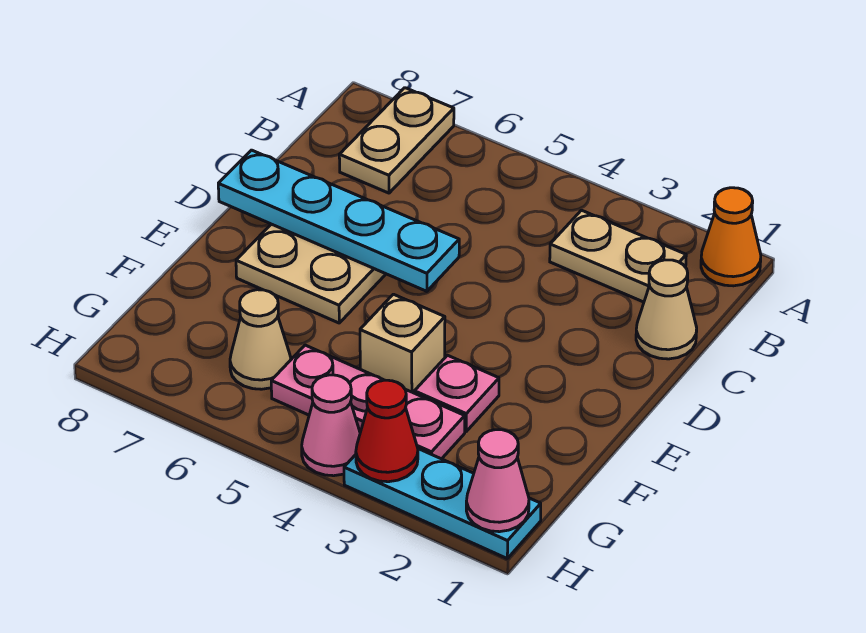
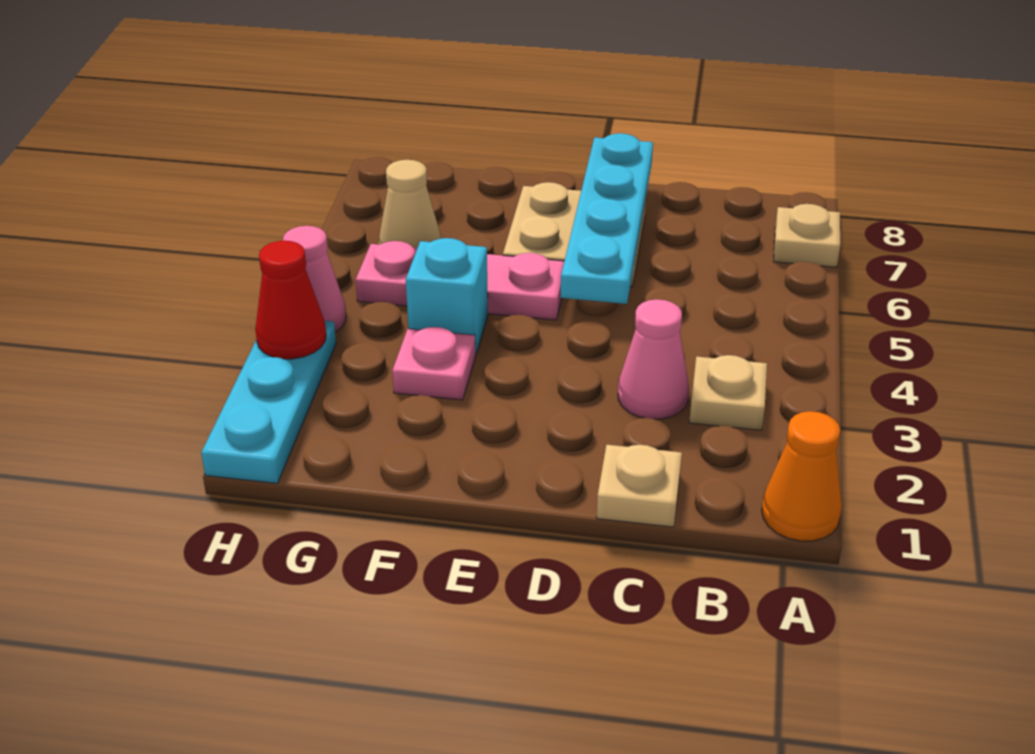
tan 1x2 plate [339,88,454,193] -> tan 1x1 plate [774,204,840,267]
tan 1x2 plate [550,210,686,302] -> tan 1x1 plate [689,355,767,430]
tan 1x1 cone [636,260,697,359] -> tan 1x1 plate [597,445,682,527]
tan 1x1 brick [360,294,445,393] -> cyan 1x1 brick [406,238,488,355]
pink 1x3 plate [271,345,465,459] -> pink 1x3 plate turned to [356,241,564,320]
pink 1x1 cone [466,430,529,532] -> pink 1x1 cone moved to [618,299,689,419]

